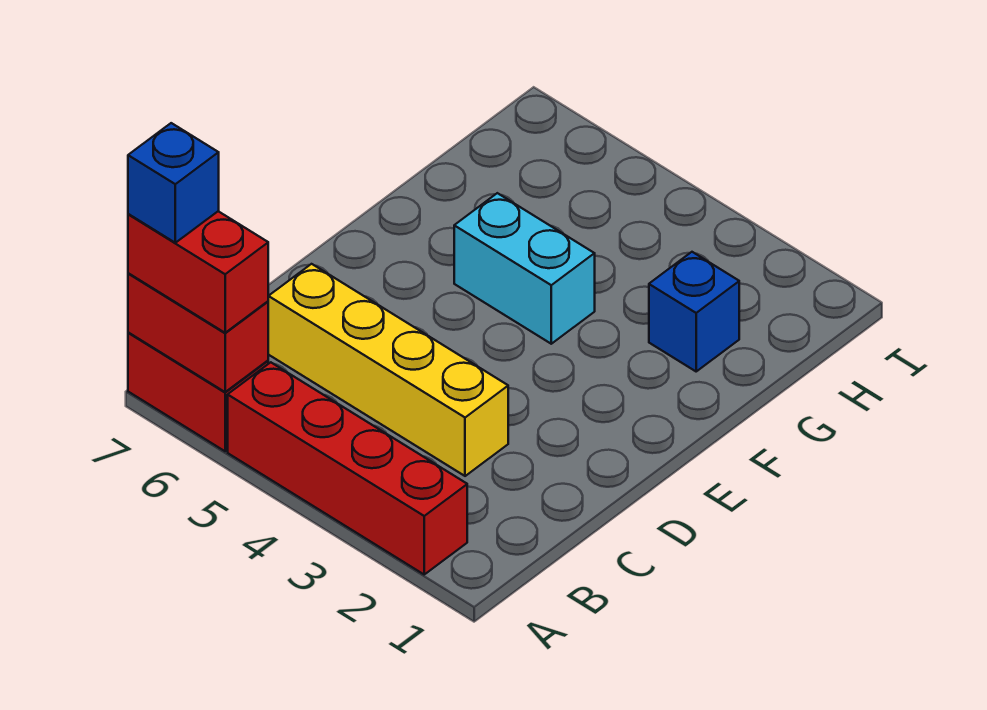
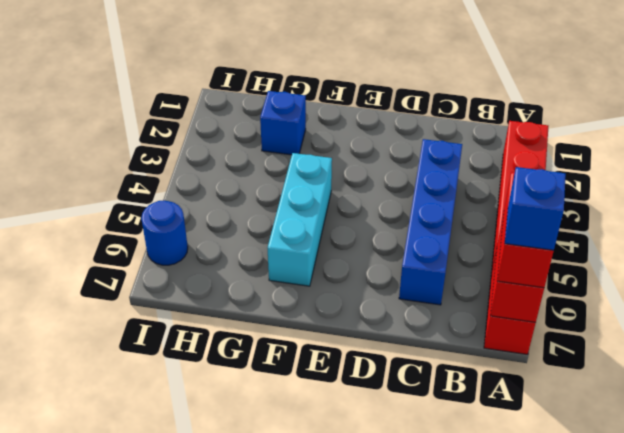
yellow 1x4 brick [268,264,508,476] -> blue 1x4 brick [399,139,462,305]
cyan 1x2 brick [454,193,595,344] -> cyan 1x3 brick [268,153,332,286]
none -> blue 1x1 round brick [141,200,188,265]

